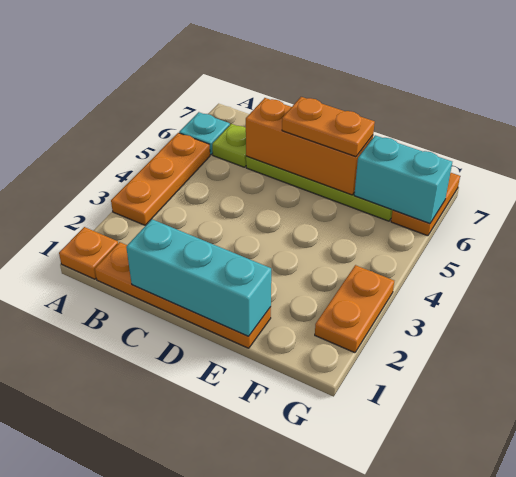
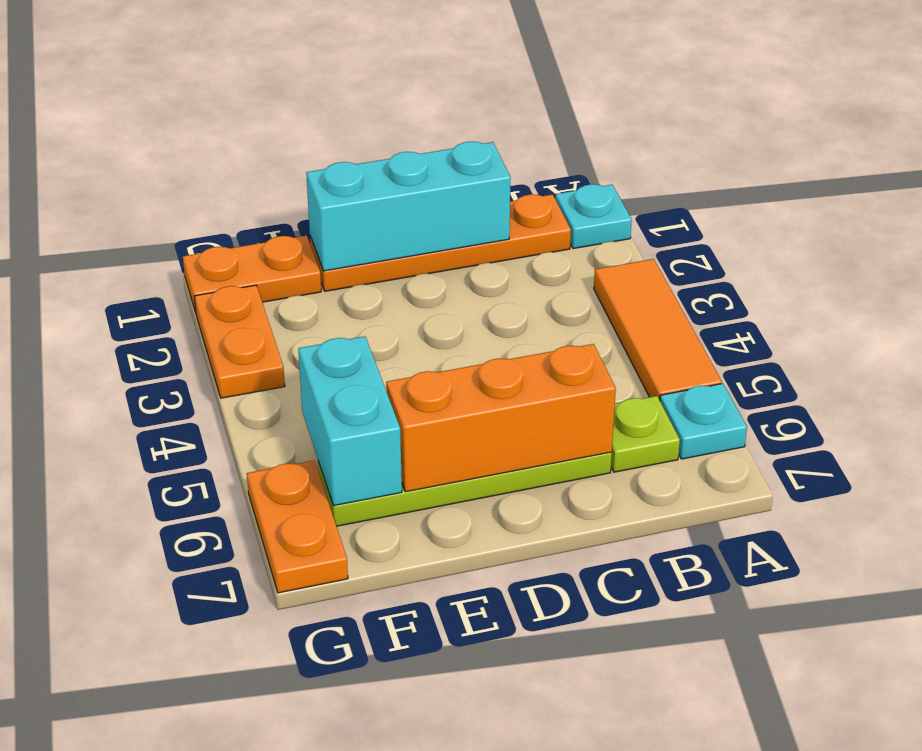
orange 1x1 plate [59,227,118,279] -> cyan 1x1 plate [555,184,632,249]
orange 1x3 plate [111,133,210,225] -> orange 1x3 tile [594,259,722,400]
orange 1x2 plate [282,97,375,157] -> orange 1x2 plate moved to [183,236,321,312]
cyan 1x2 brick [354,135,452,223] -> cyan 1x2 brick turned to [298,336,402,506]

